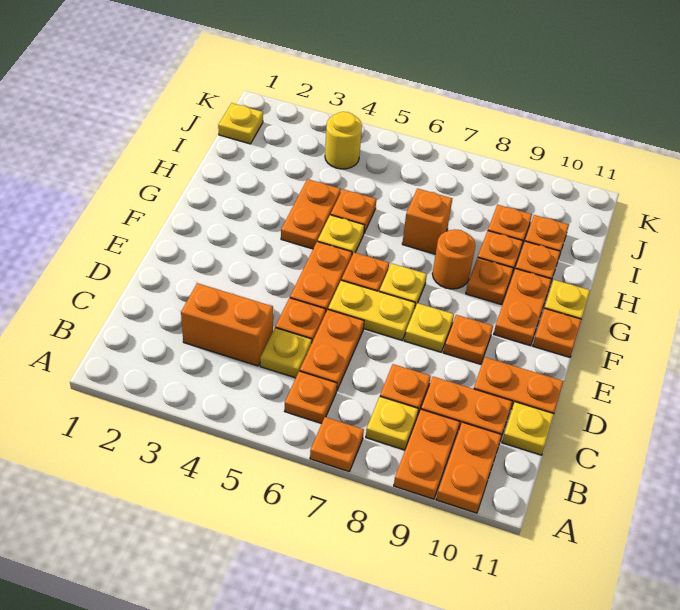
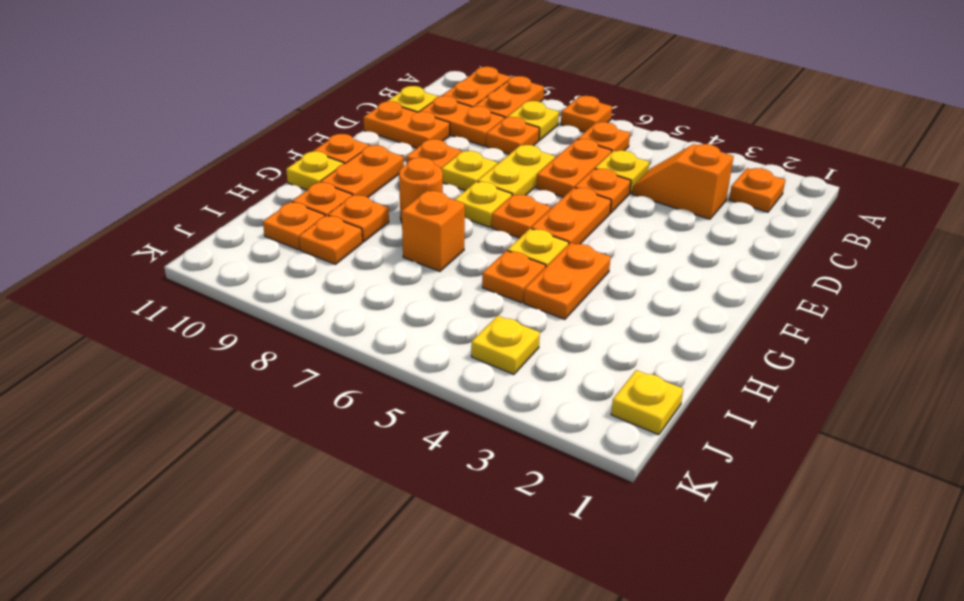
orange 1x2 brick [181,283,273,366] -> orange 1x2 slope [632,144,734,219]
yellow 1x2 plate [328,280,415,340] -> yellow 1x2 plate turned to [478,145,555,195]
orange 1x1 plate [466,258,513,305] -> orange 1x1 plate moved to [729,168,785,212]
yellow 1x1 round brick [325,112,362,169] -> yellow 1x1 plate [471,316,540,375]

